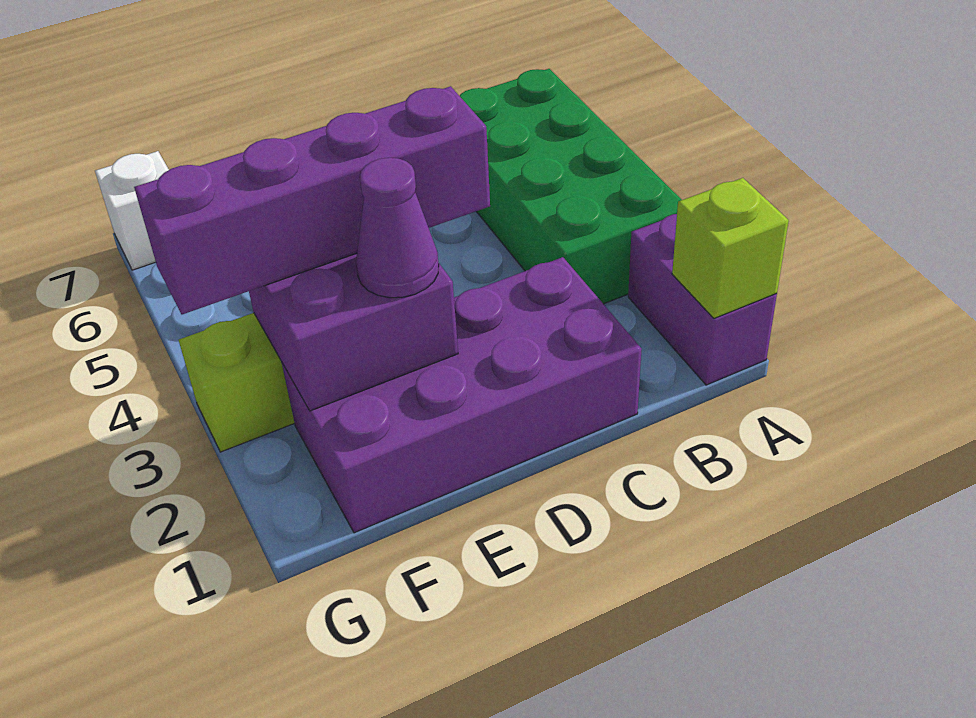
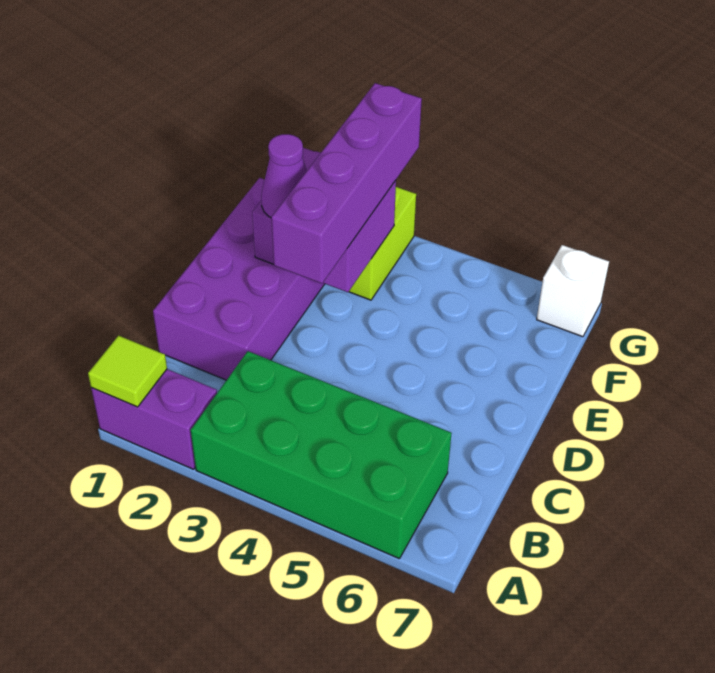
lime 1x1 brick [672,178,789,318] -> lime 1x1 tile [88,336,167,407]

